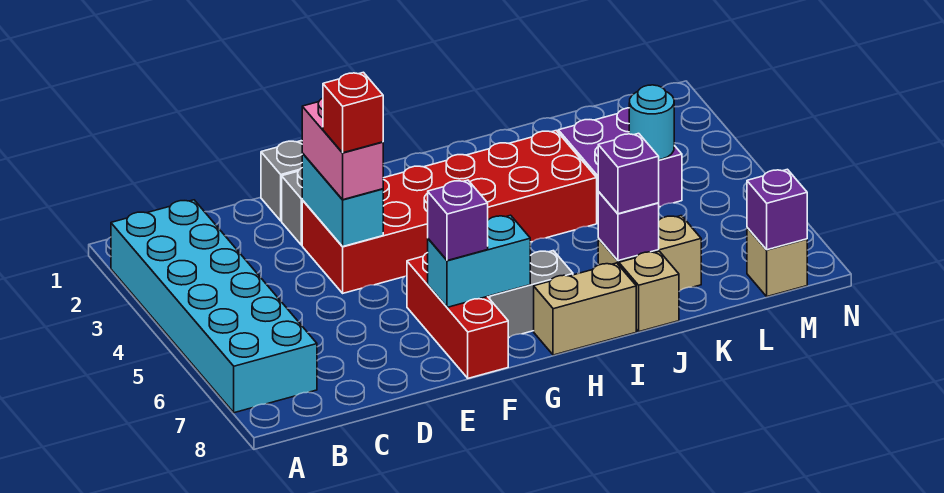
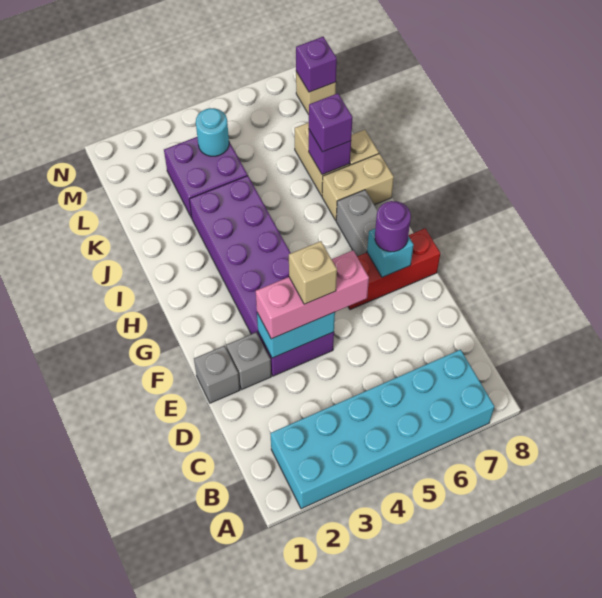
red 2x6 brick [302,131,597,293] -> purple 2x6 brick [189,176,334,376]
pink 1x2 brick [302,98,383,200] -> pink 1x3 brick [256,251,369,339]
red 1x1 brick [323,72,383,153] -> tan 1x1 brick [289,241,337,304]
cyan 1x2 brick [428,215,530,307] -> cyan 1x1 brick [367,229,414,277]
purple 1x1 brick [428,180,488,261] -> purple 1x1 round brick [375,201,411,252]
tan 1x2 brick [534,263,636,355] -> tan 1x2 brick turned to [322,154,394,220]

